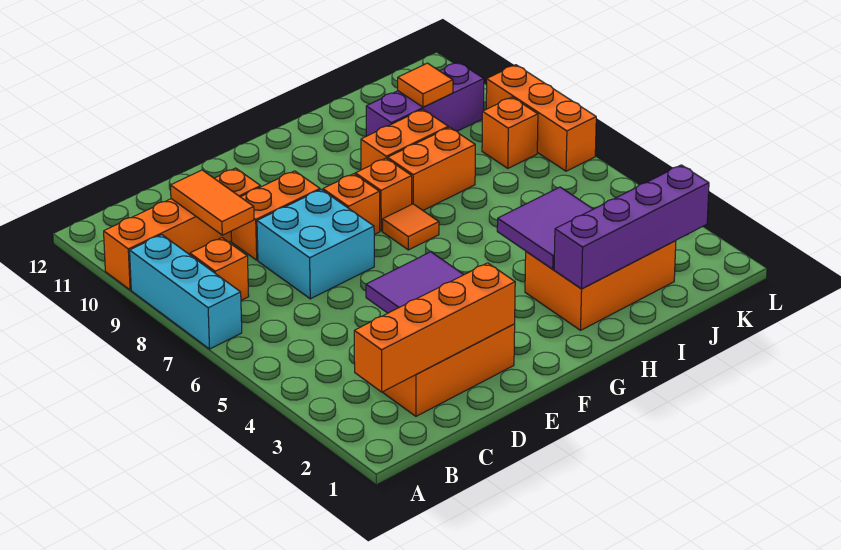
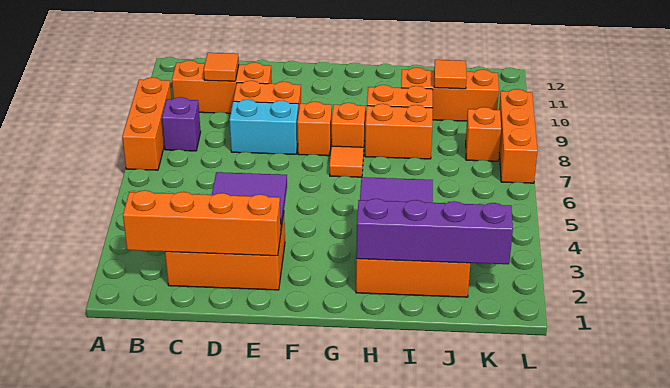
cyan 1x3 brick [130,235,242,349] -> orange 1x3 brick [122,77,172,170]
orange 1x4 brick [104,168,261,290] -> orange 1x3 brick [172,60,272,113]
orange 1x1 brick [190,238,249,300] -> purple 1x1 brick [162,97,201,151]
orange 1x2 tile [170,170,254,235] -> orange 1x1 tile [204,53,239,81]
cyan 2x2 brick [257,190,374,299] -> cyan 1x2 brick [229,99,298,154]
purple 1x3 brick [366,62,484,136] -> orange 1x3 brick [401,68,499,121]

